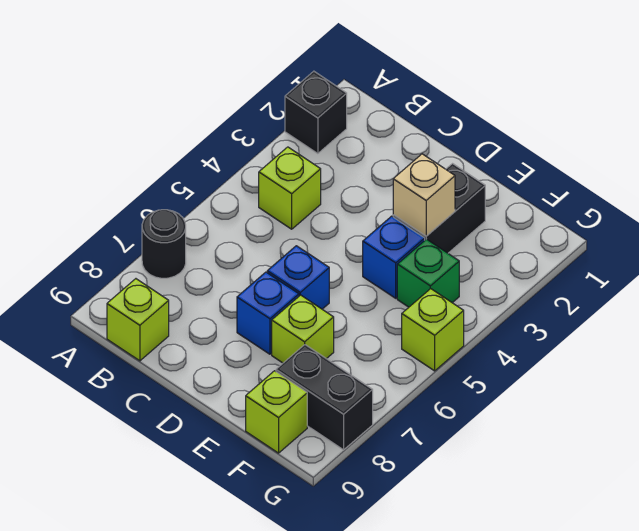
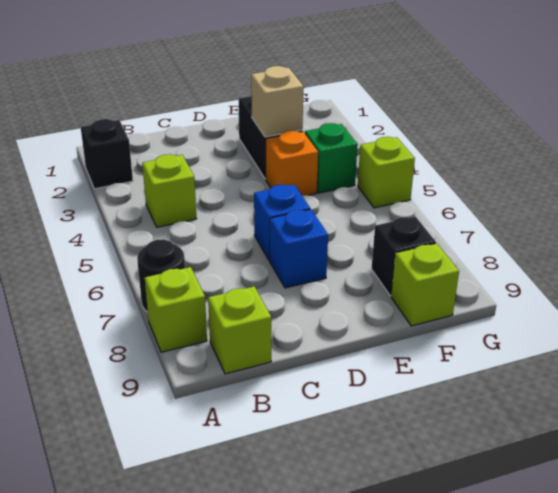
blue 1x1 brick [363,216,425,298] -> orange 1x1 brick [266,131,318,196]
lime 1x1 brick [272,295,334,363] -> lime 1x1 brick moved to [145,267,207,352]
black 1x2 brick [276,345,373,450] -> black 1x1 brick [372,216,436,296]

